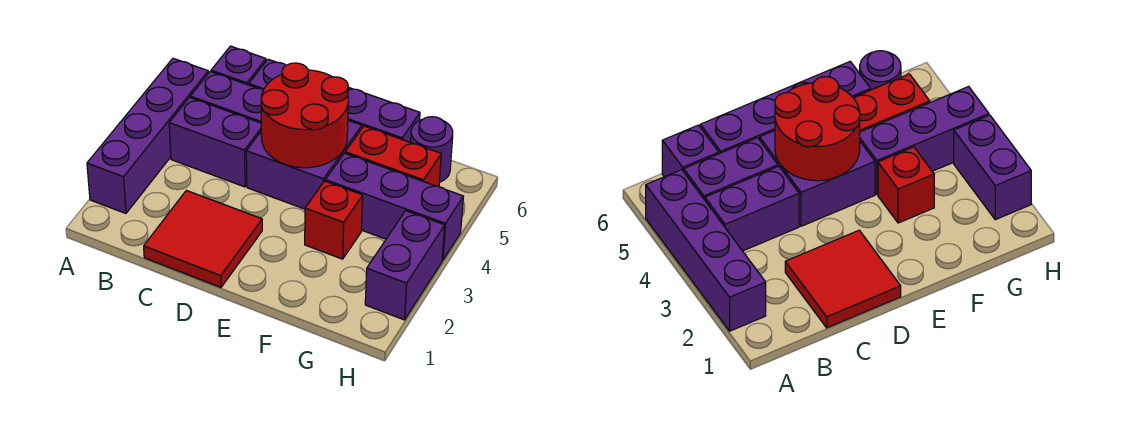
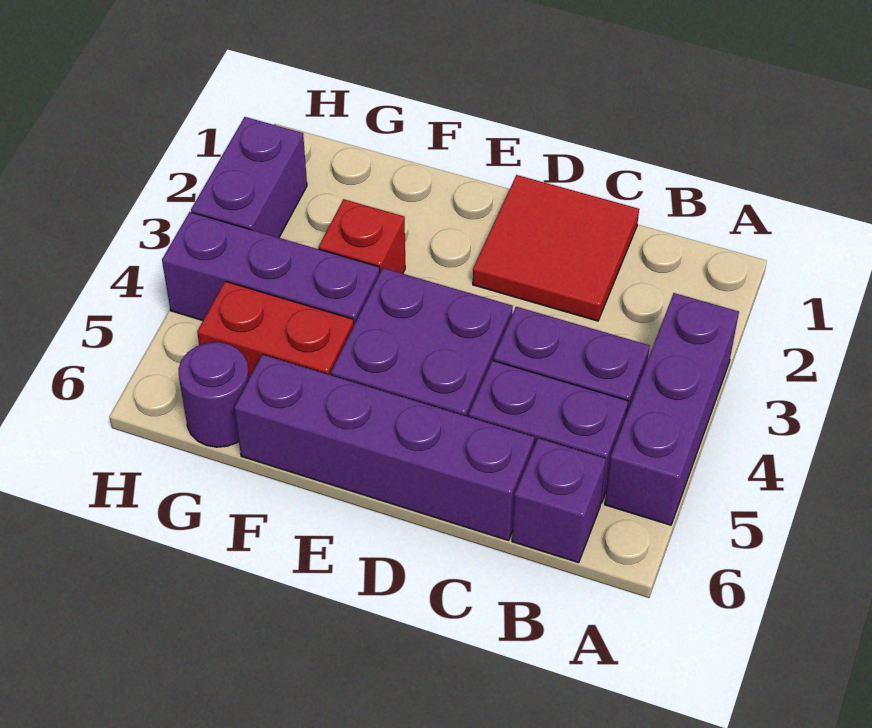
purple 1x4 brick [87,58,208,213] -> purple 1x3 brick [605,293,739,525]
red 2x2 round brick [261,63,348,168] -> none

